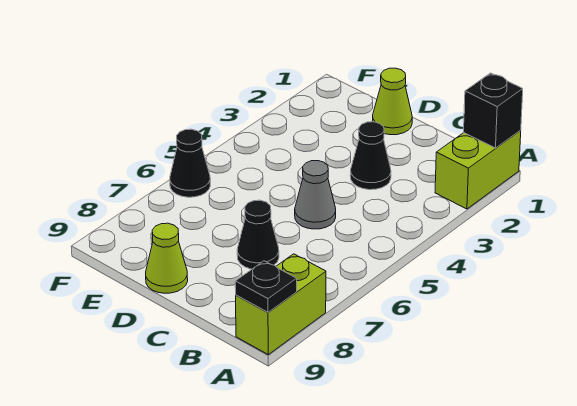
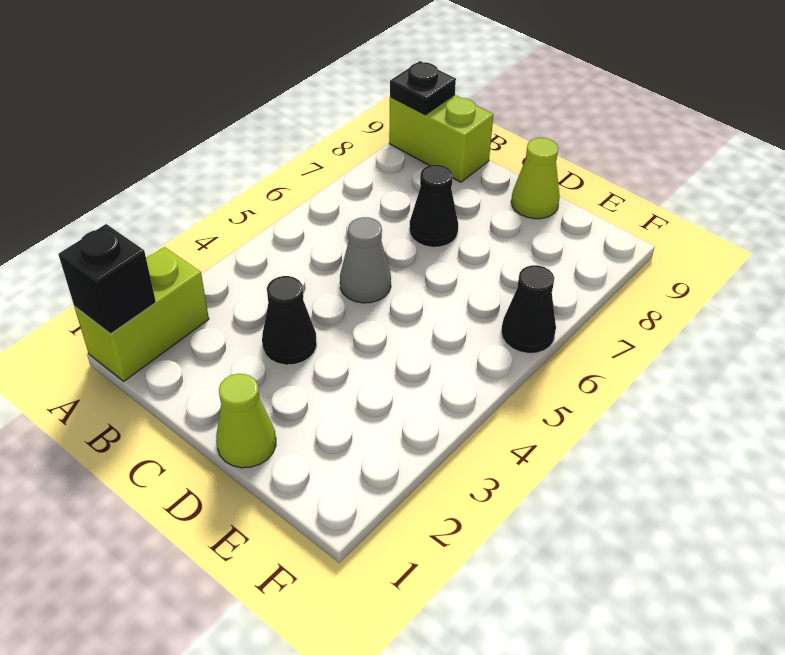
lime 1x2 brick [236,254,326,354] -> lime 1x2 brick turned to [389,95,493,182]

